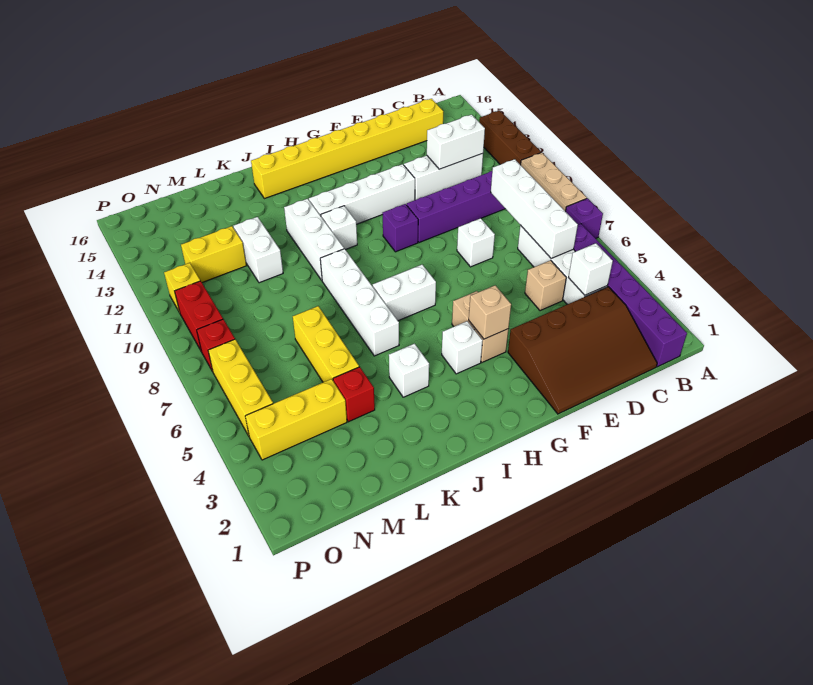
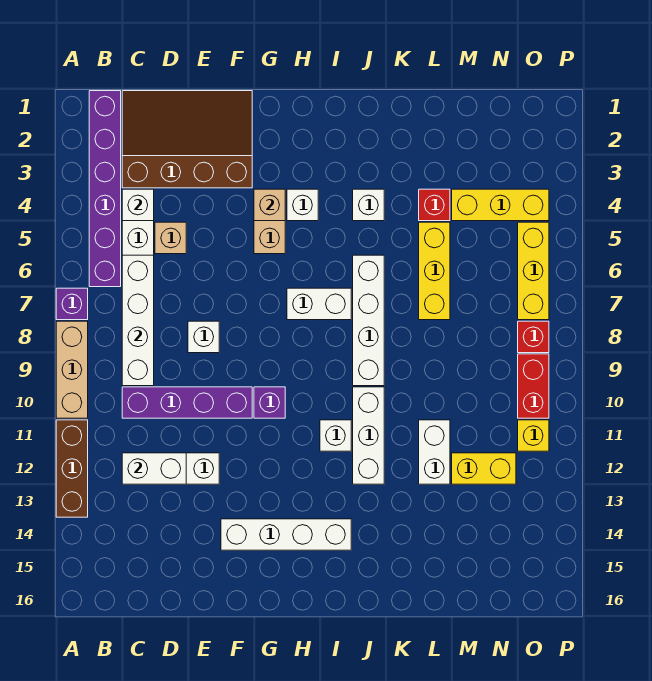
yellow 1x8 brick [251,99,443,199] -> none
white 1x4 brick [309,164,415,224] -> white 1x4 brick moved to [221,519,351,550]

